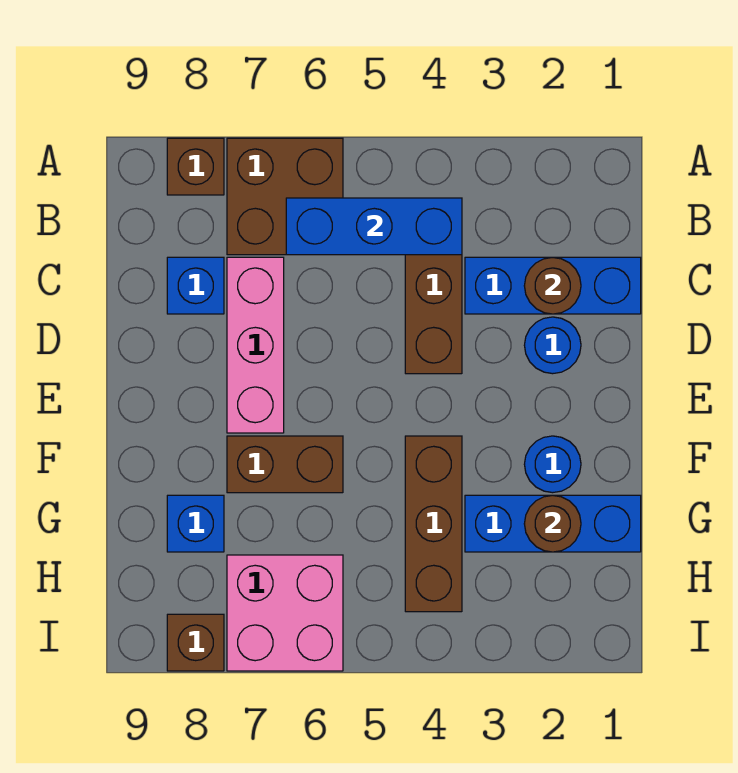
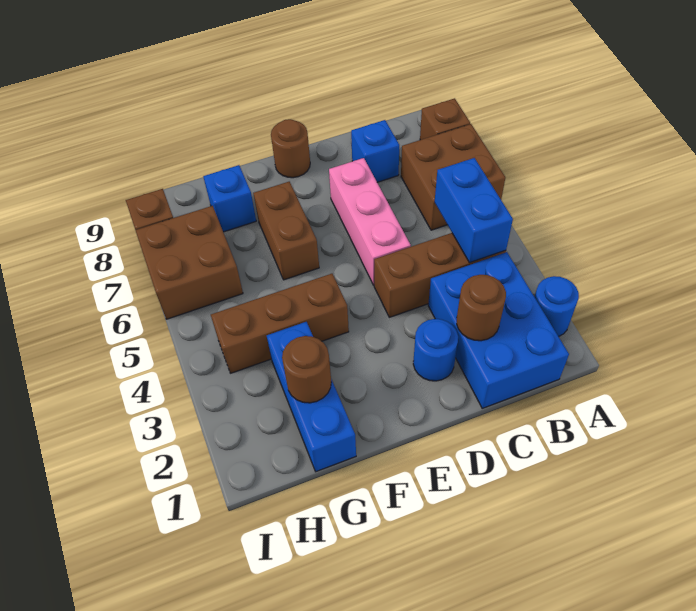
blue 1x3 brick [286,198,462,255] -> blue 1x2 brick [435,158,513,263]
blue 1x3 brick [465,257,641,314] -> blue 2x3 brick [428,252,569,408]
pink 1x3 brick [227,257,284,433] -> pink 1x3 brick turned to [329,158,411,285]
none -> brown 1x1 round brick [271,119,310,178]
blue 1x1 round brick [524,436,581,493] -> blue 1x1 round brick moved to [535,276,579,337]
pink 2x2 brick [227,555,343,671] -> brown 2x2 brick [136,206,243,319]

